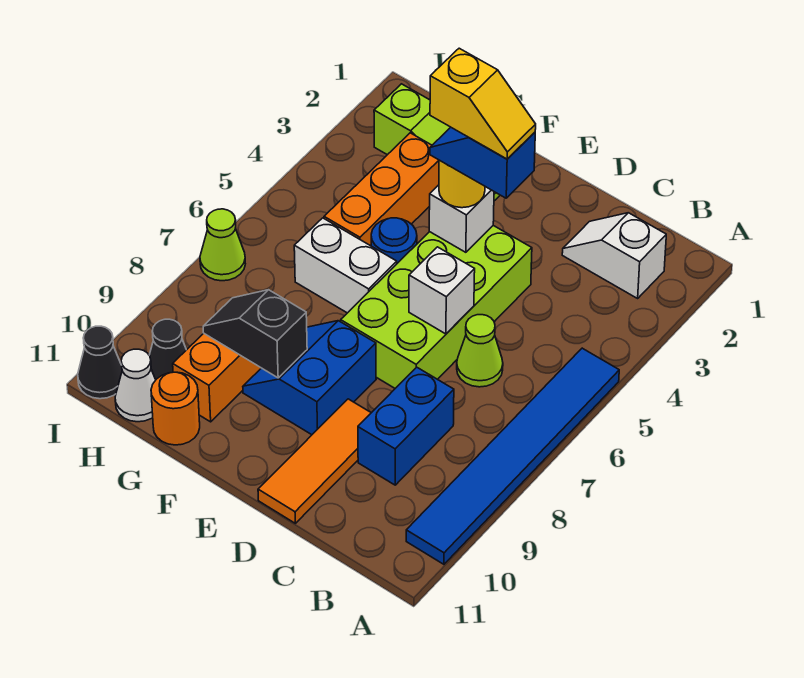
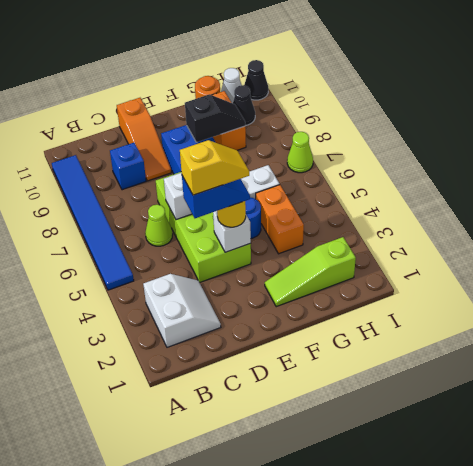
white 1x2 slope [562,213,666,298] -> white 2x2 slope [143,274,221,347]
blue 1x2 brick [358,367,454,485] -> blue 1x1 brick [110,143,146,190]
yellow 1x2 slope [430,48,536,159] -> yellow 1x2 slope turned to [180,140,249,195]
orange 1x3 tile [258,399,371,523] -> orange 1x3 slope [117,98,171,181]
orange 1x3 brick [324,133,439,246] -> orange 1x2 brick [256,185,304,254]

